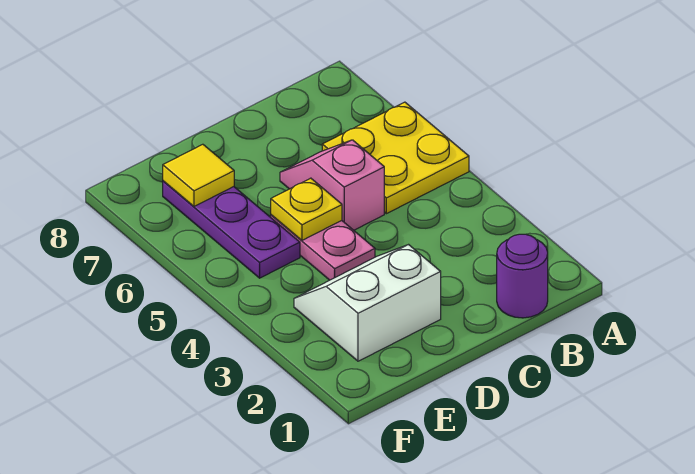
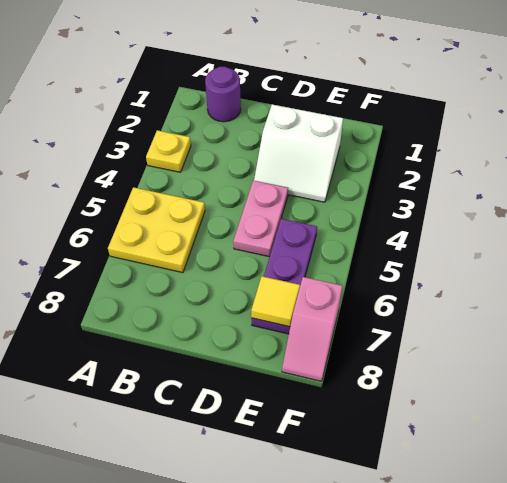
pink 1x2 slope [280,140,384,230] -> pink 1x2 slope moved to [282,277,342,381]
yellow 1x1 plate [271,178,342,240] -> yellow 1x1 plate moved to [146,130,191,172]

